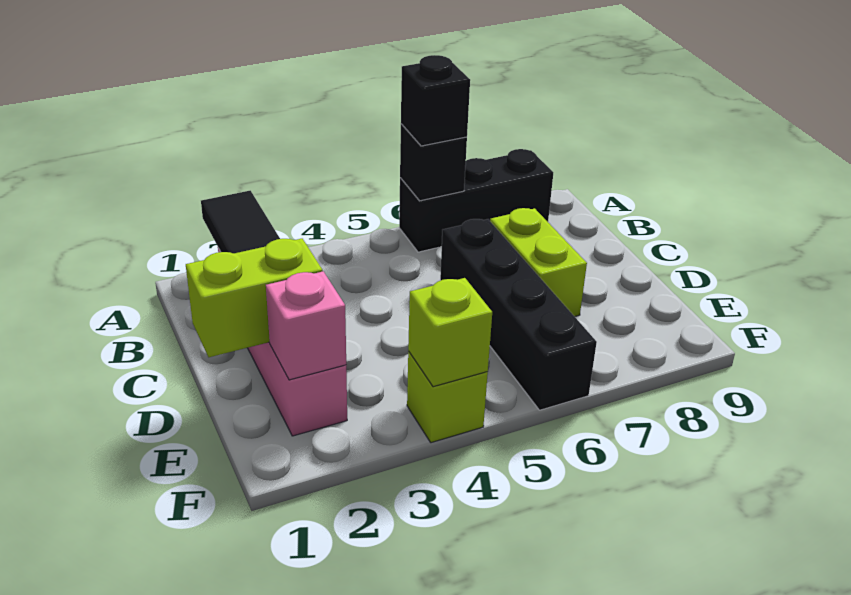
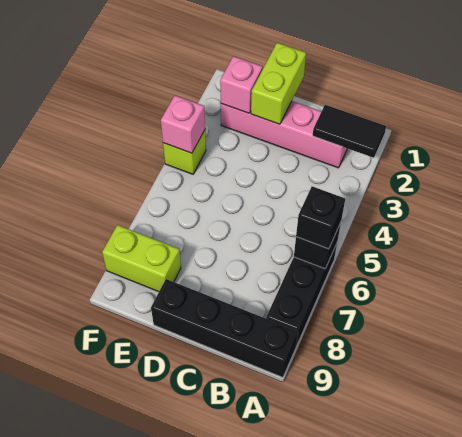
black 1x4 brick [440,219,597,410] -> black 1x4 brick moved to [151,279,298,378]
lime 1x2 brick [490,208,587,317] -> lime 1x2 brick moved to [102,225,181,292]
lime 1x1 brick [408,278,492,387] -> pink 1x1 brick [161,95,205,153]

